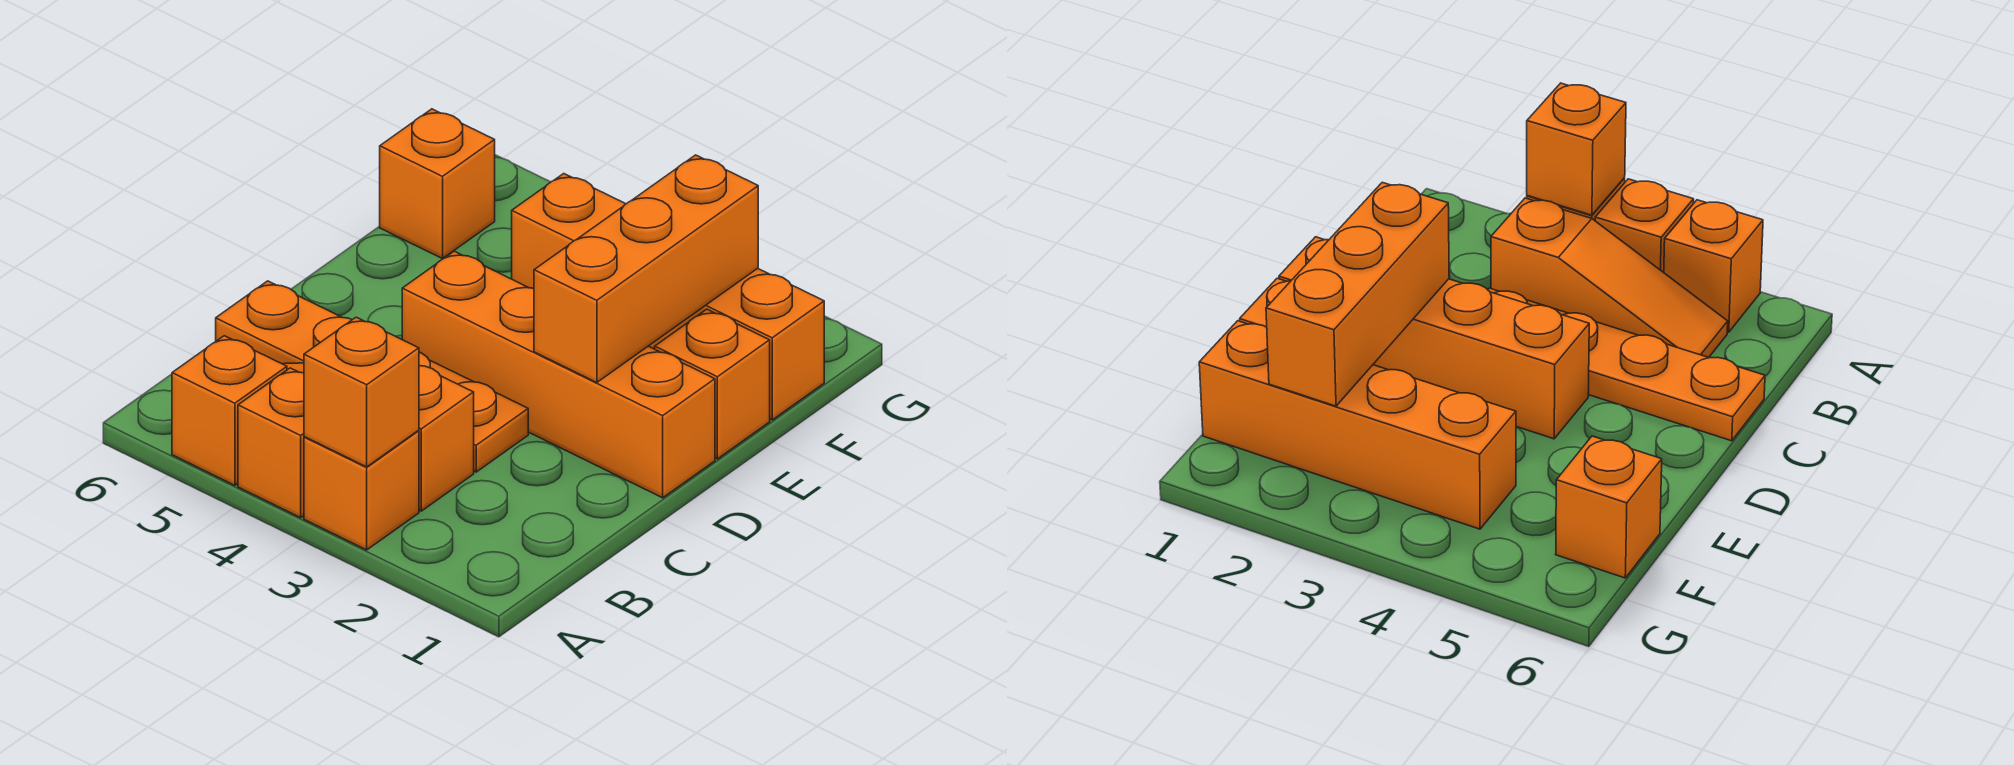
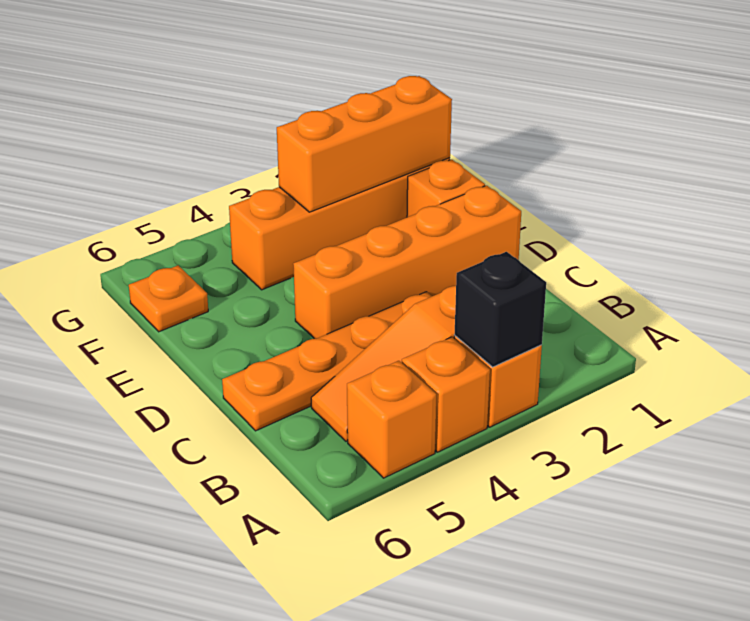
orange 1x1 brick [304,317,419,467] -> black 1x1 brick [454,252,546,367]
orange 1x3 brick [534,155,758,383] -> orange 1x3 brick turned to [277,76,452,212]
orange 1x1 brick [380,109,495,259] -> orange 1x1 plate [129,266,208,332]

